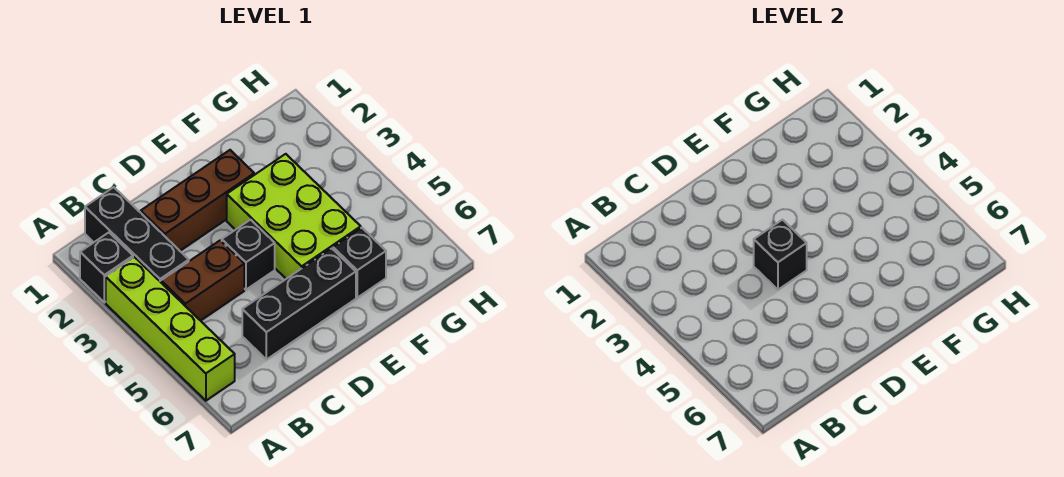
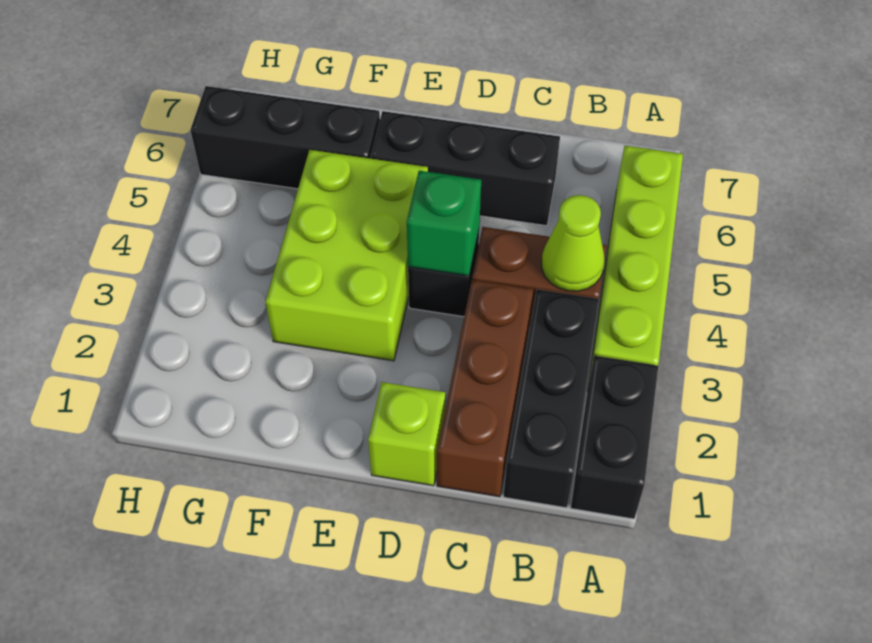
black 1x1 brick [80,233,133,302] -> black 1x2 brick [570,356,658,519]
none -> lime 1x1 cone [542,195,605,291]
brown 1x3 brick [141,150,254,251] -> brown 1x3 brick turned to [437,280,533,497]
none -> lime 1x1 brick [368,382,446,486]
black 1x1 brick [754,220,807,290] -> green 1x1 brick [407,171,481,276]
black 1x1 brick [333,228,386,298] -> black 1x3 brick [190,86,380,189]

